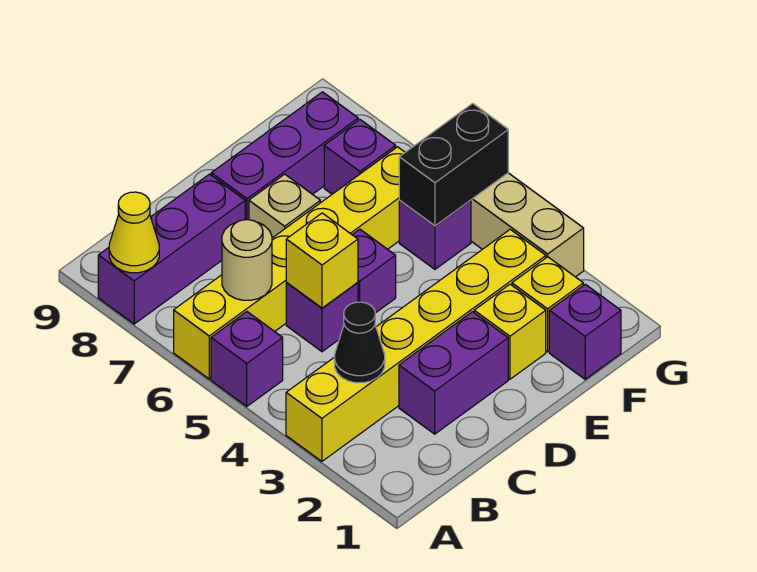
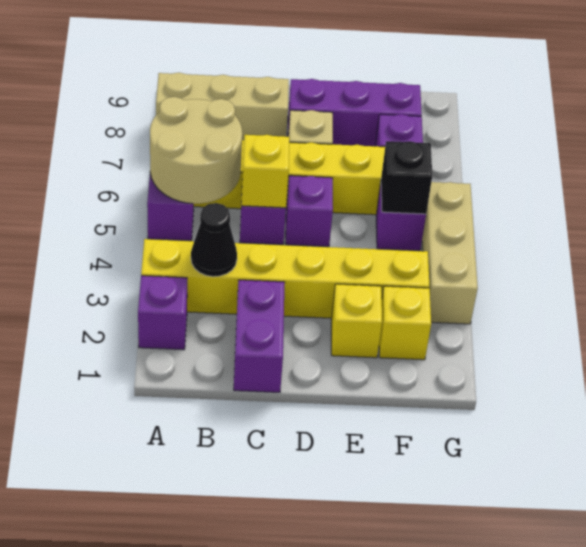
purple 1x3 brick [98,174,245,324] -> tan 1x3 brick [156,73,289,140]
yellow 1x1 cone [109,192,159,273] -> none
tan 1x1 round brick [222,220,272,300] -> tan 2x2 round brick [150,97,242,204]
purple 1x2 brick [399,312,508,434] -> purple 1x2 brick turned to [234,280,285,392]
purple 1x1 brick [549,284,621,379] -> purple 1x1 brick moved to [138,276,187,350]
black 1x2 brick [399,103,508,226] -> black 1x1 brick [381,141,432,214]

